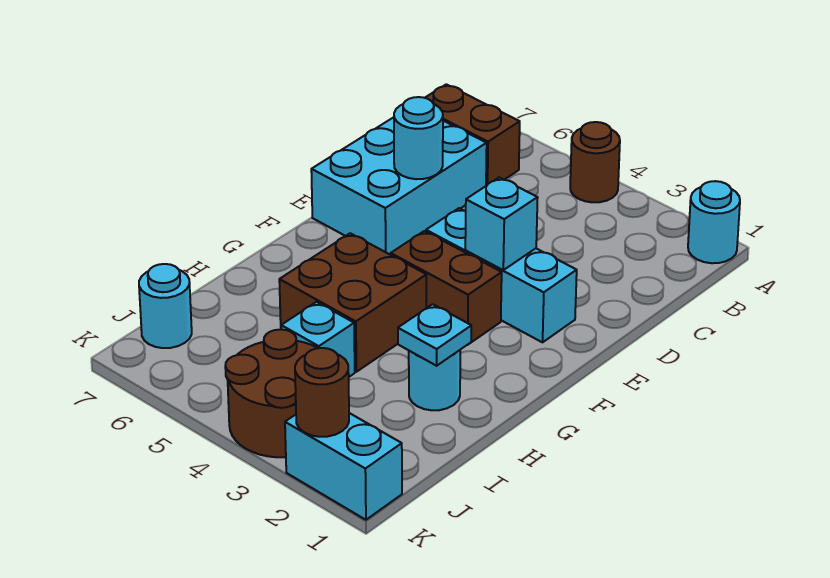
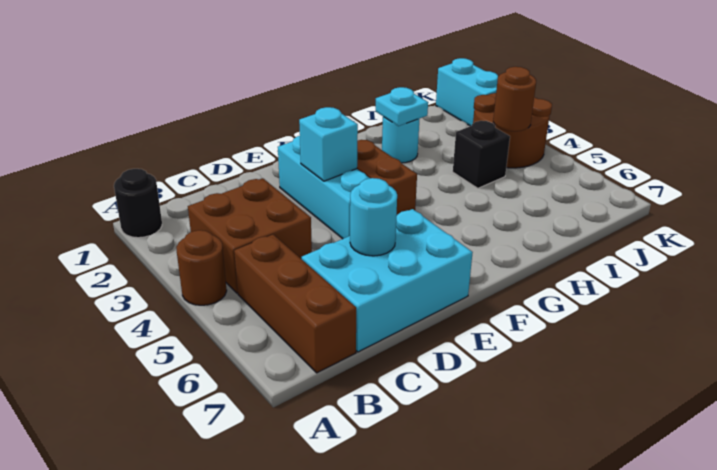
cyan 1x1 round brick [688,181,740,263] -> black 1x1 round brick [114,169,162,238]
brown 1x2 brick [425,84,520,186] -> brown 1x3 brick [234,235,356,373]
brown 2x2 brick [279,233,426,372] -> brown 2x2 brick moved to [188,178,312,293]
cyan 1x1 brick [281,302,355,377] -> black 1x1 brick [453,121,510,188]
cyan 1x1 round brick [139,264,192,348] -> none
brown 1x1 round brick [295,348,349,437] -> brown 1x1 round brick moved to [493,67,536,131]

